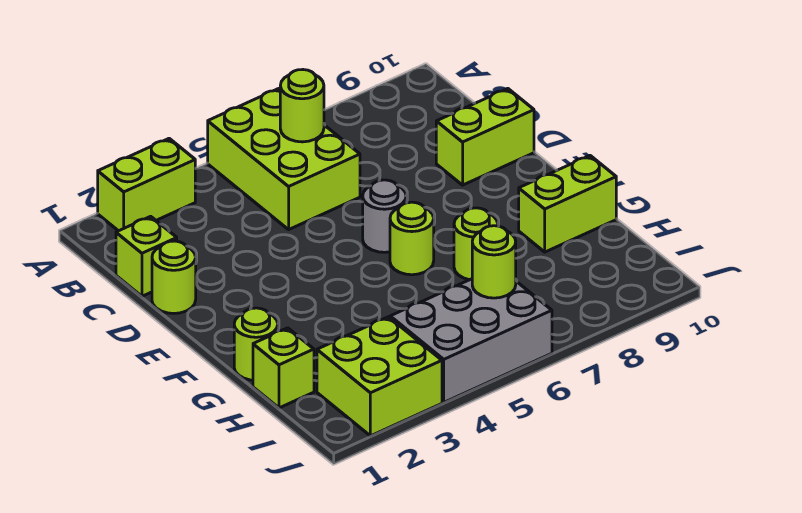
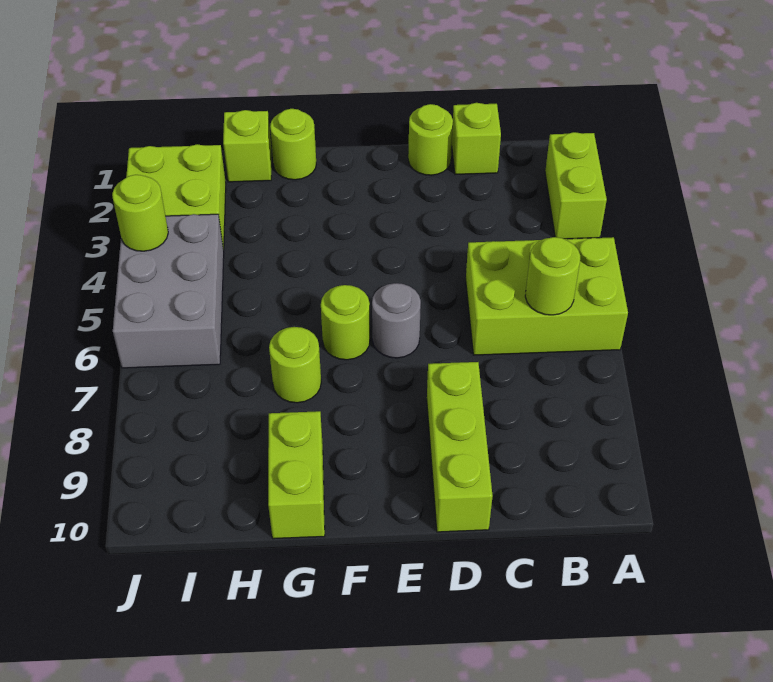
lime 1x2 brick [436,89,534,185] -> lime 1x3 brick [427,362,493,532]
lime 1x1 round brick [472,226,516,298] -> lime 1x1 round brick moved to [112,175,168,251]

